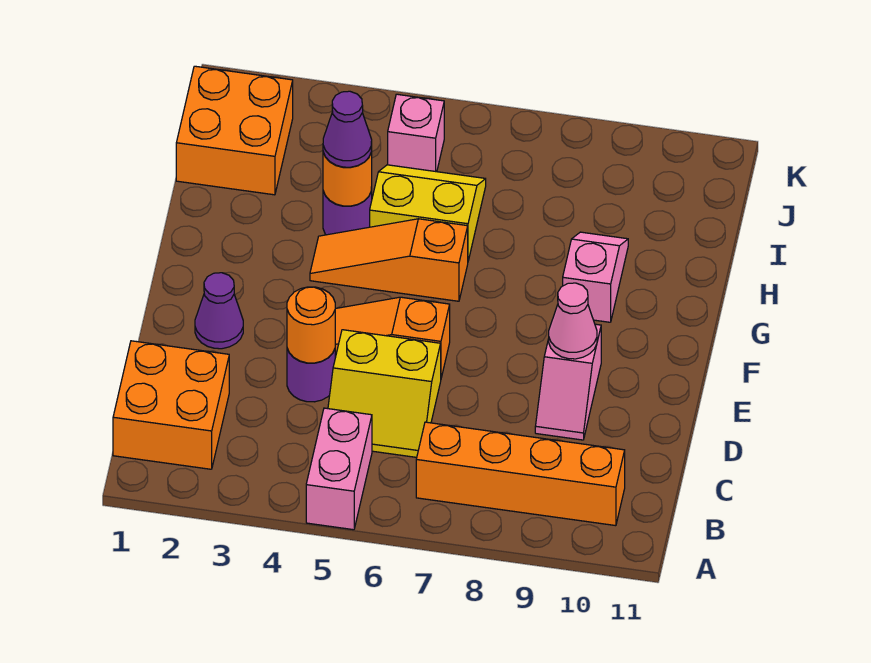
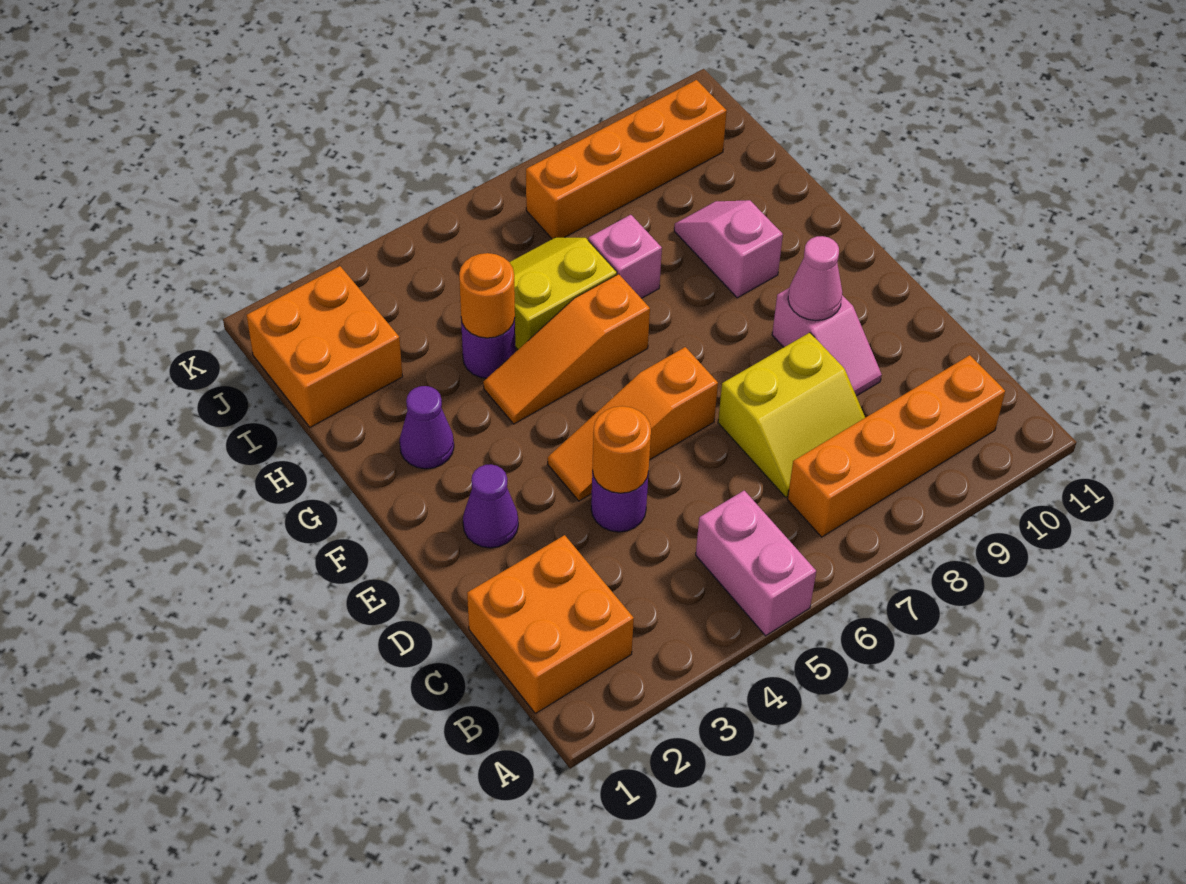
yellow 2x2 slope [328,330,441,457] -> yellow 2x2 slope moved to [718,333,865,497]
purple 1x1 cone [323,91,372,167] -> purple 1x1 cone moved to [400,386,454,469]
pink 1x1 brick [388,94,444,172] -> pink 1x1 brick moved to [588,215,662,298]
none -> orange 1x4 brick [526,80,727,239]

